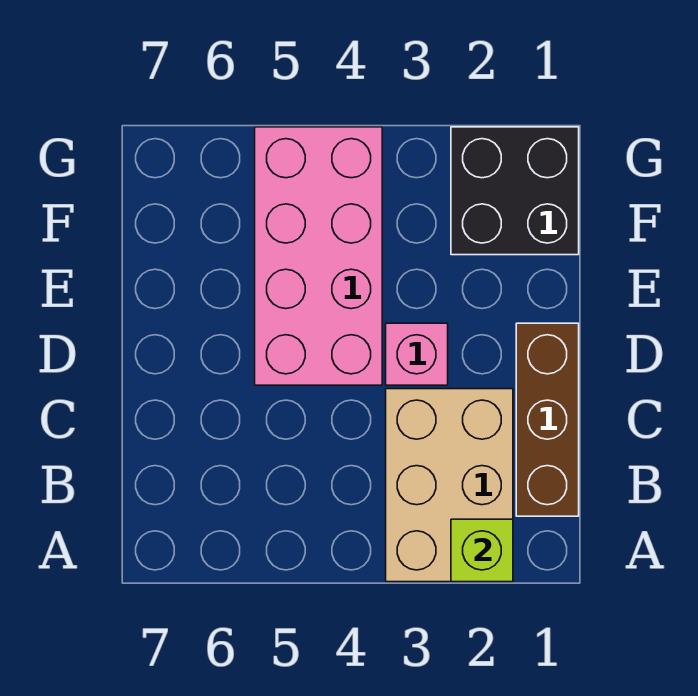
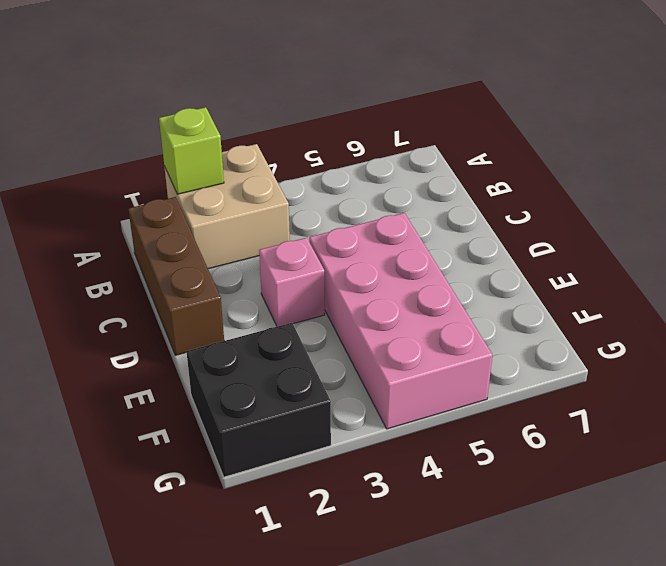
tan 2x3 brick [386,389,513,582] -> tan 2x2 brick [164,144,290,269]

